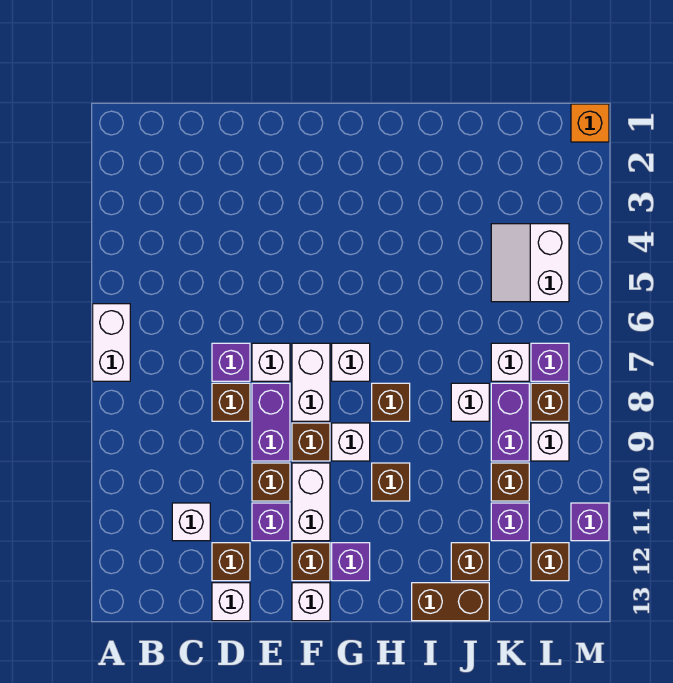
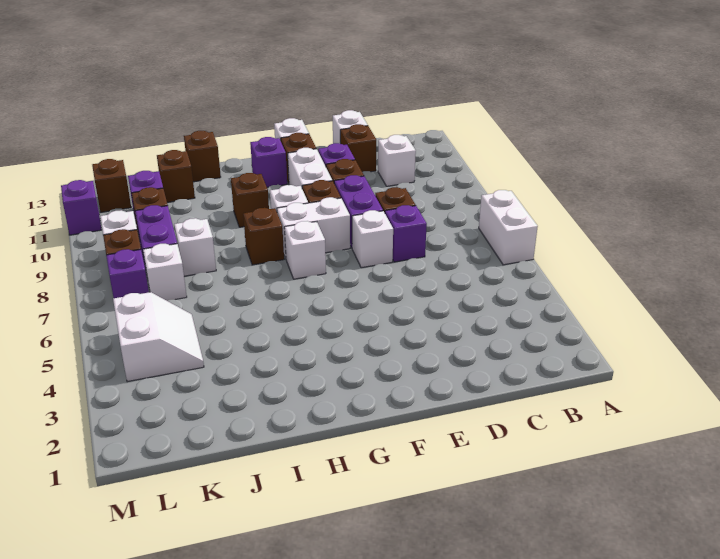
white 1x2 brick [292,343,330,421] -> white 1x2 brick turned to [277,197,350,258]
brown 1x2 brick [412,583,489,621] -> brown 1x1 brick [184,131,221,182]
orange 1x1 brick [571,104,609,142] -> none

